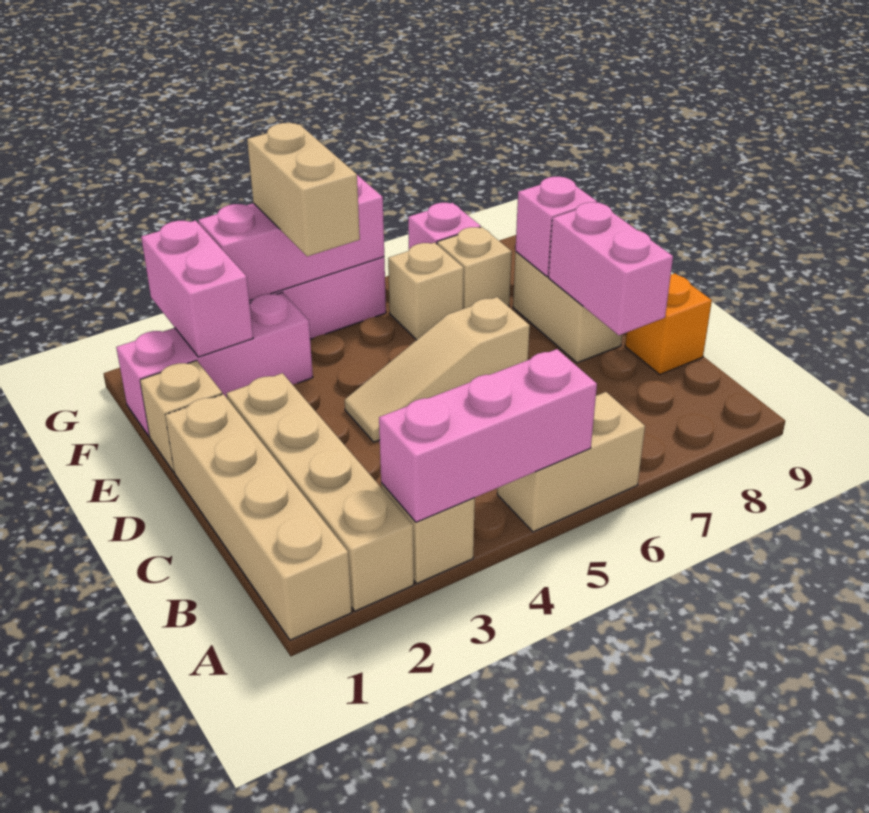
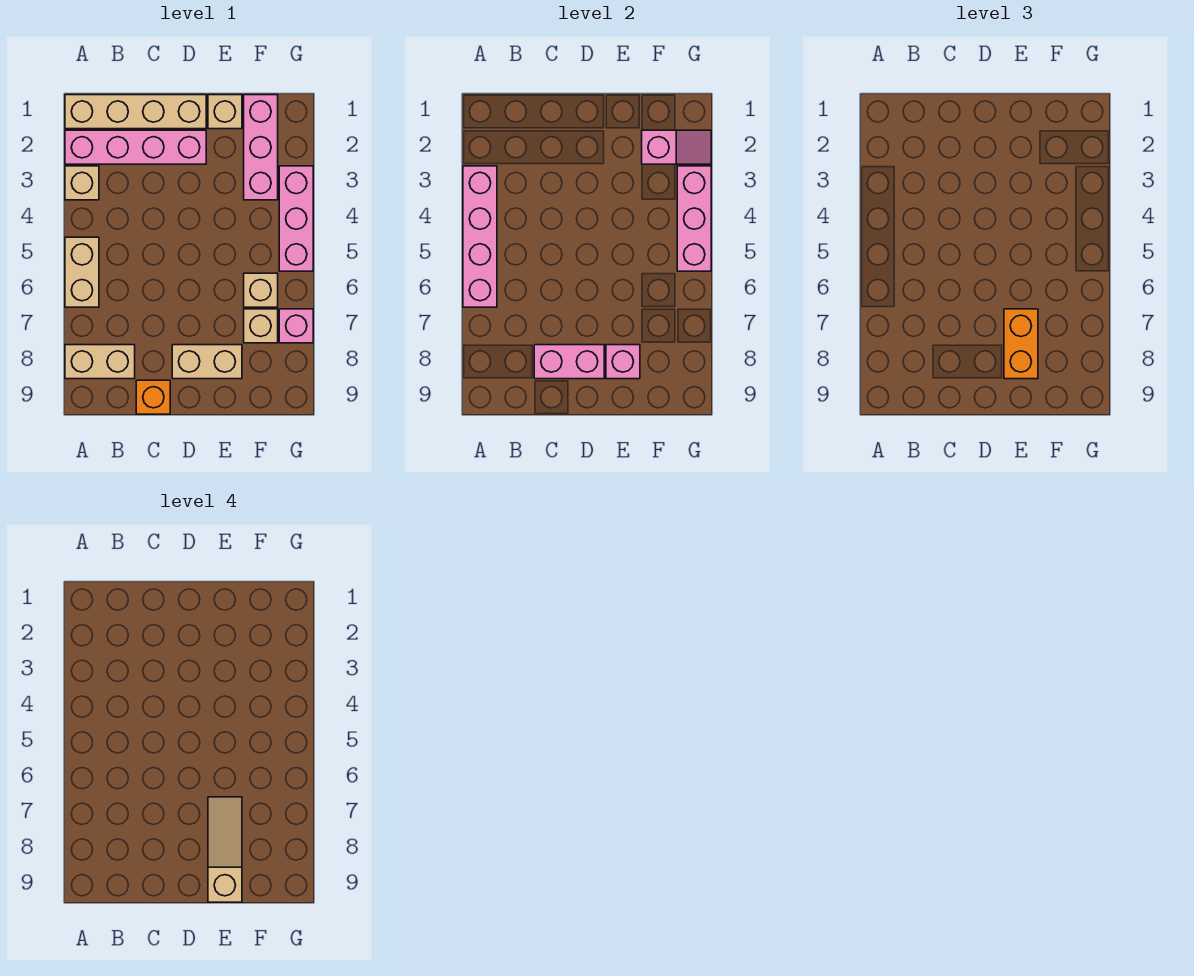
tan 1x4 brick [227,373,414,611] -> pink 1x4 brick [65,130,206,164]
pink 1x3 brick [379,349,597,522] -> pink 1x4 brick [463,166,497,307]
tan 1x3 slope [345,297,530,442] -> tan 1x3 slope moved to [208,797,242,902]
none -> orange 1x2 brick [1004,309,1038,379]
pink 1x2 brick [141,221,253,357] -> pink 1x2 slope [642,130,711,164]
tan 1x2 brick [247,123,360,256] -> tan 1x2 brick moved to [65,345,135,379]

